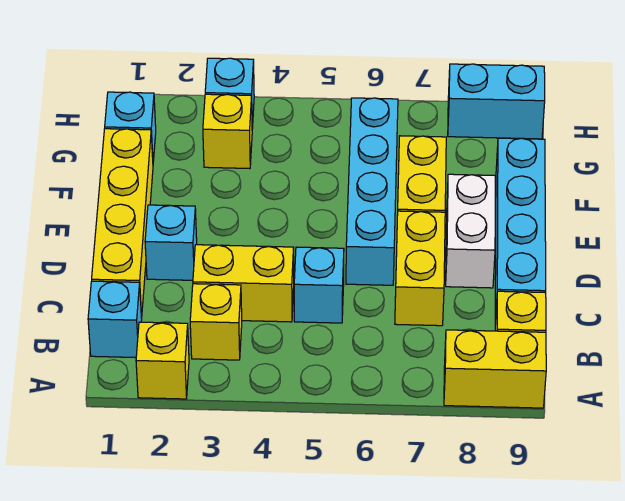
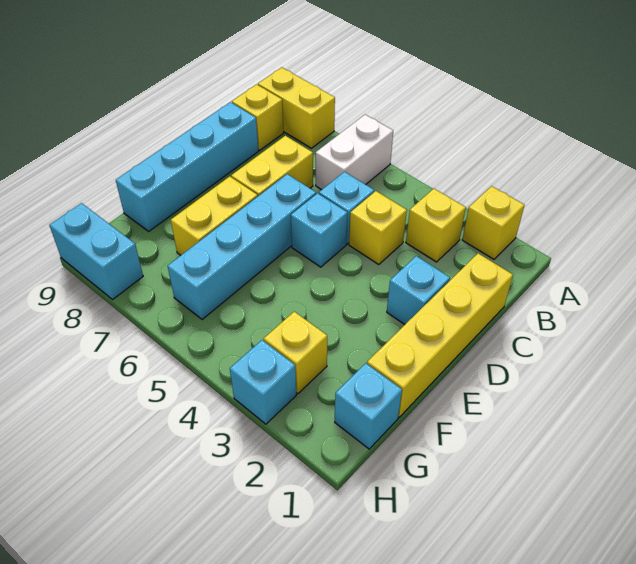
cyan 1x1 brick [88,281,142,358] -> cyan 1x1 brick moved to [291,193,347,267]
yellow 1x2 brick [193,245,294,322] -> yellow 1x1 brick [349,191,407,265]
white 1x2 brick [446,174,495,288] -> white 1x2 brick moved to [316,115,393,190]

